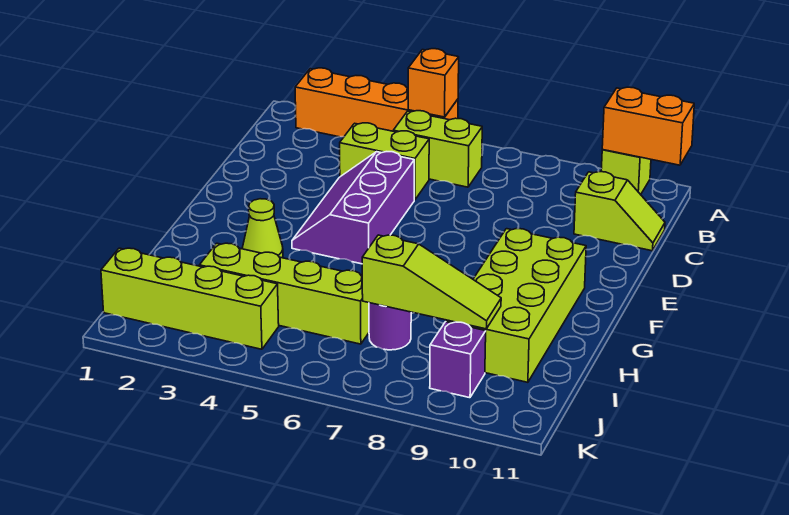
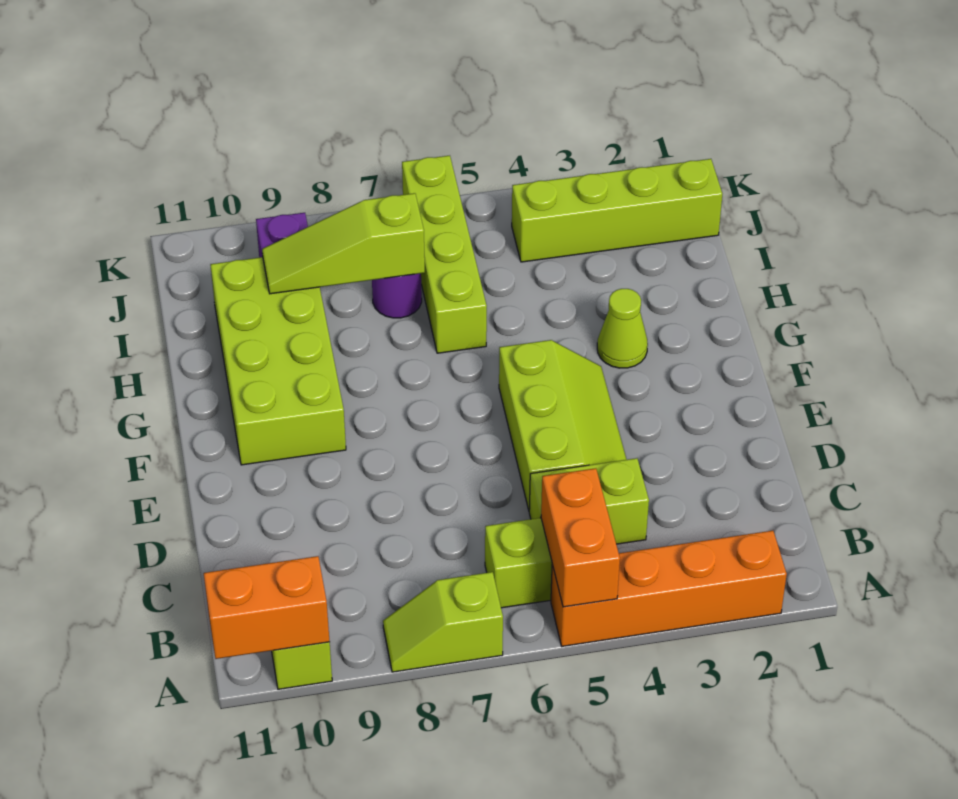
orange 1x1 brick [408,49,459,117] -> orange 1x2 brick [541,468,620,607]
lime 1x2 slope [574,171,665,251] -> lime 1x2 slope moved to [383,572,503,672]
purple 2x3 slope [292,152,414,264] -> lime 2x3 slope [499,340,627,510]
lime 1x4 brick [199,243,369,344] -> lime 1x4 brick turned to [402,156,487,353]

